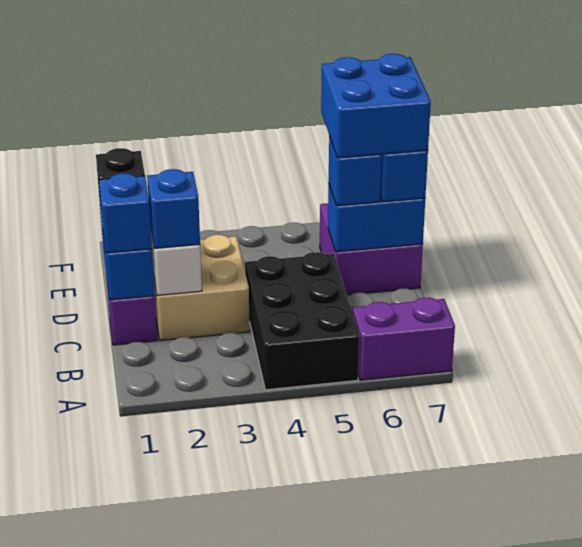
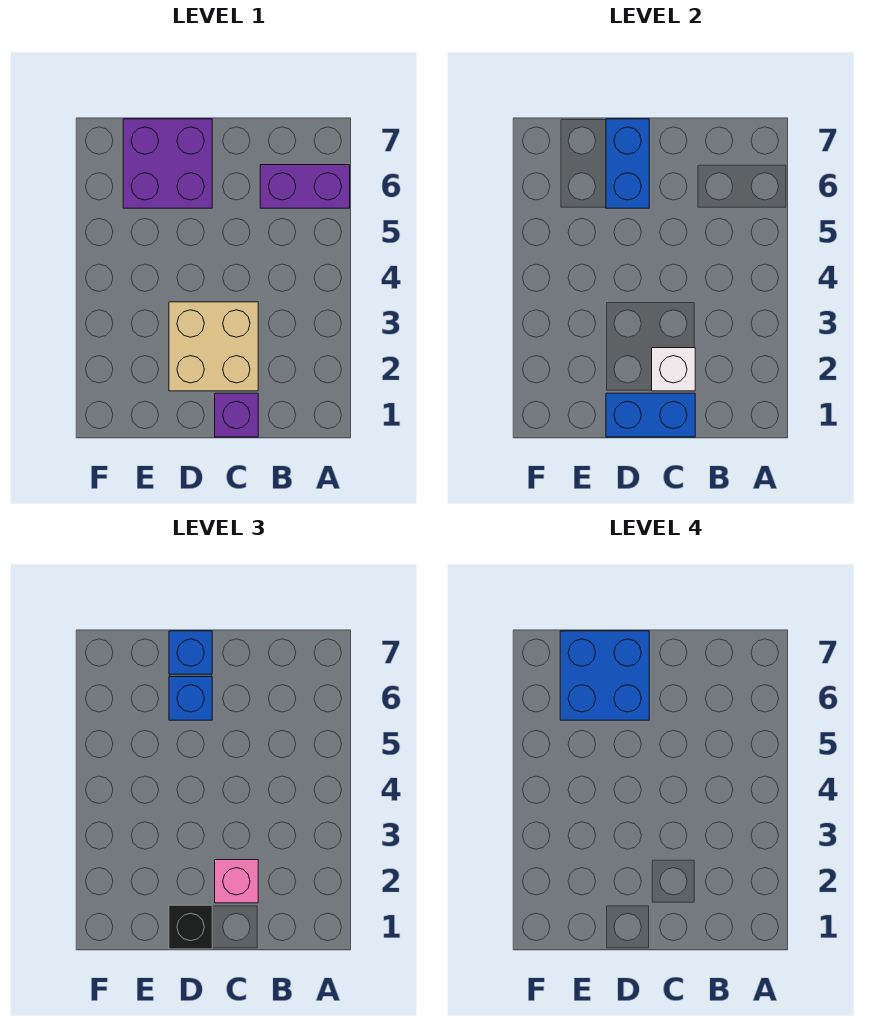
black 2x3 brick [245,252,359,390] -> none
purple 1x2 brick [353,298,455,380] -> purple 1x2 brick turned to [260,165,350,208]
blue 1x1 brick [99,173,152,253] -> none
blue 1x1 brick [147,169,200,248] -> pink 1x1 brick [215,860,258,903]

